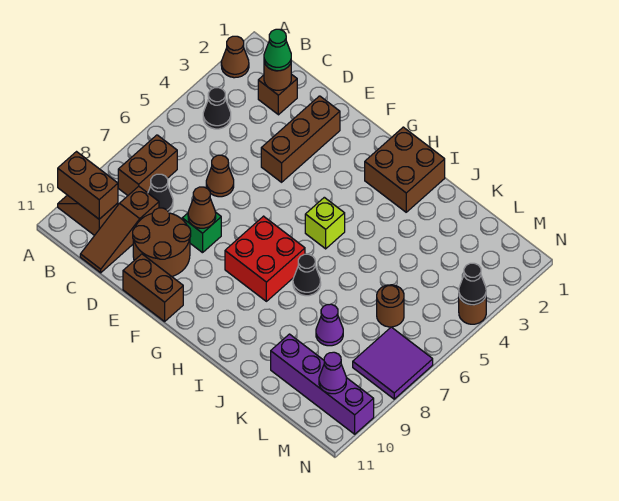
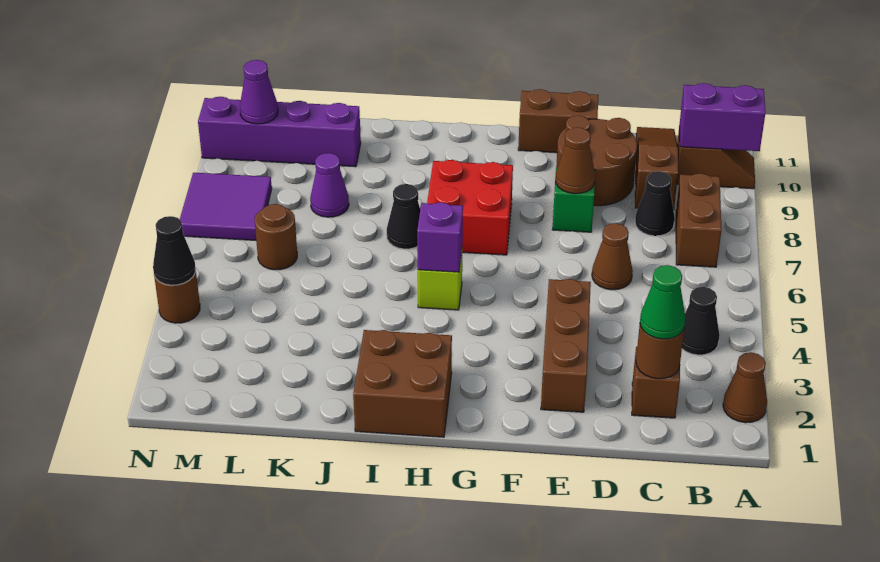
brown 1x2 brick [58,152,118,219] -> purple 1x2 brick [680,83,765,151]
none -> purple 1x1 brick [417,202,463,272]

